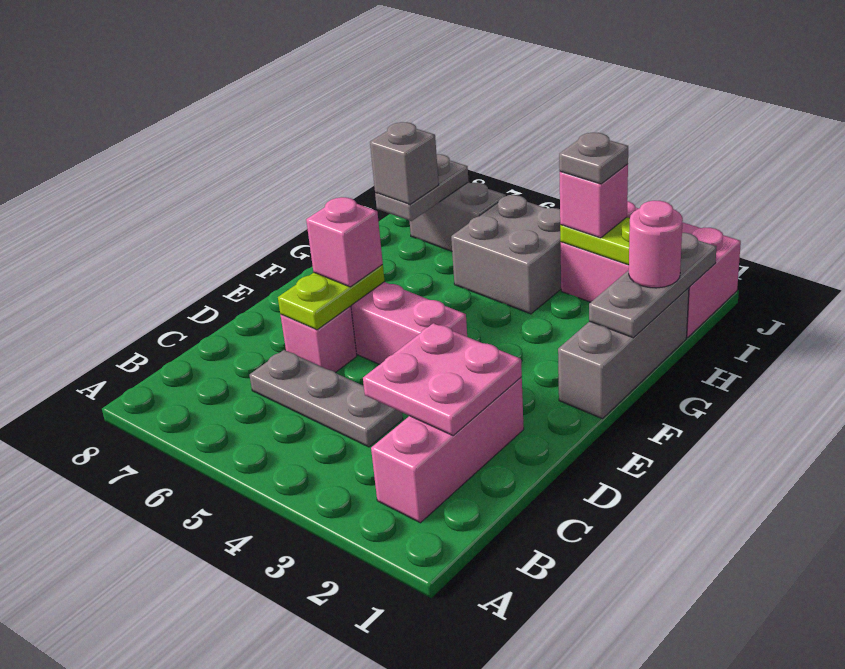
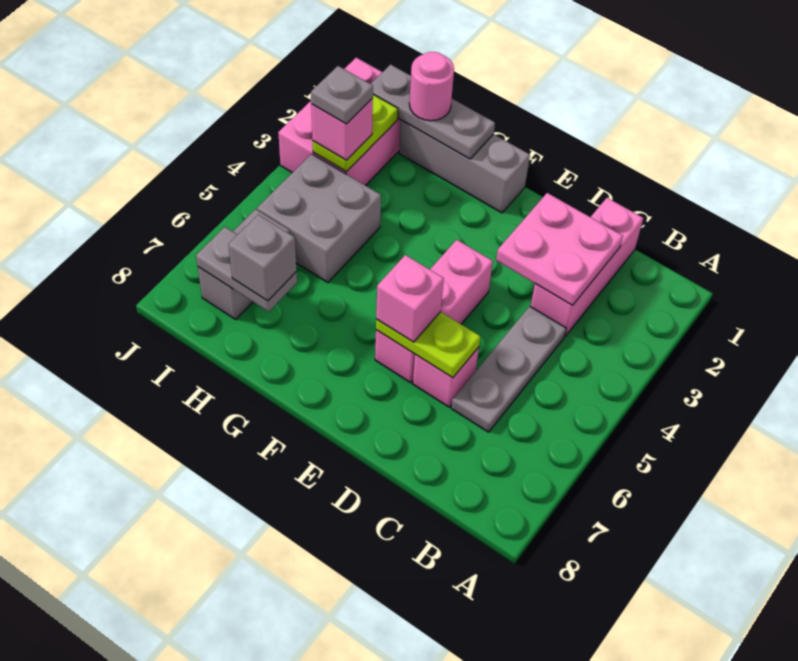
pink 1x3 brick [371,377,524,523] -> pink 1x3 brick turned to [530,198,643,336]

